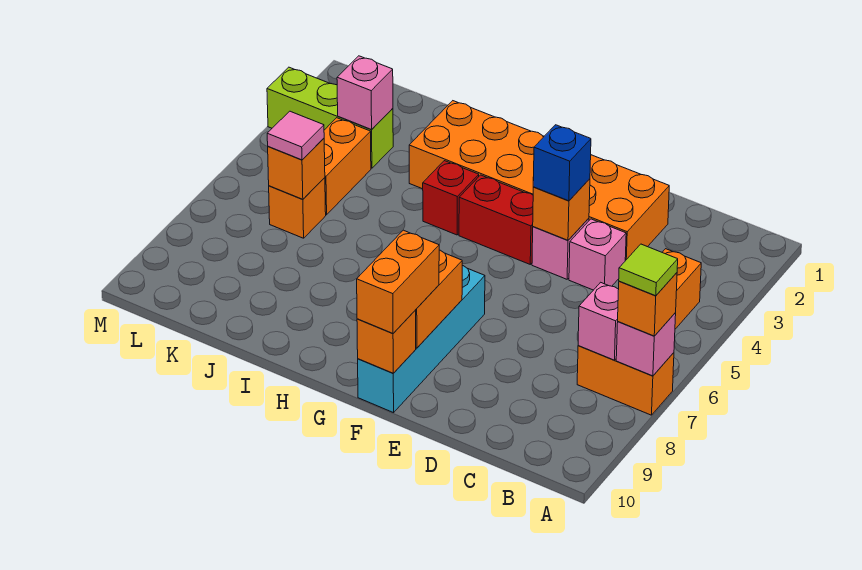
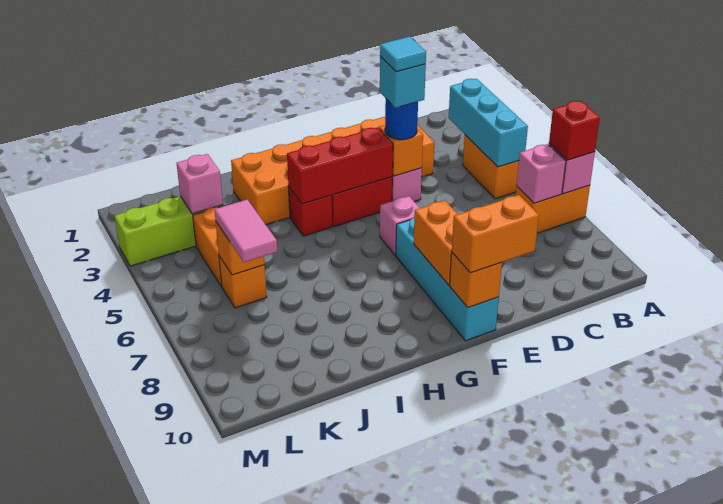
orange 1x1 brick [618,273,677,336] -> red 1x1 brick [549,101,600,160]
lime 1x1 tile [619,244,678,296] -> none
none -> cyan 1x3 brick [449,79,528,167]
pink 1x1 brick [569,219,626,290] -> pink 1x1 brick moved to [380,196,420,255]
blue 1x1 brick [533,125,591,201] -> blue 1x1 round brick [385,99,418,140]
none -> cyan 1x1 brick [380,57,426,108]
none -> cyan 1x1 tile [380,36,426,72]
none -> red 1x3 brick [287,127,393,204]
orange 1x2 brick [357,230,439,334] -> orange 1x2 brick turned to [452,195,539,273]
pink 1x1 tile [267,111,324,160] -> pink 1x2 tile [215,200,277,262]

